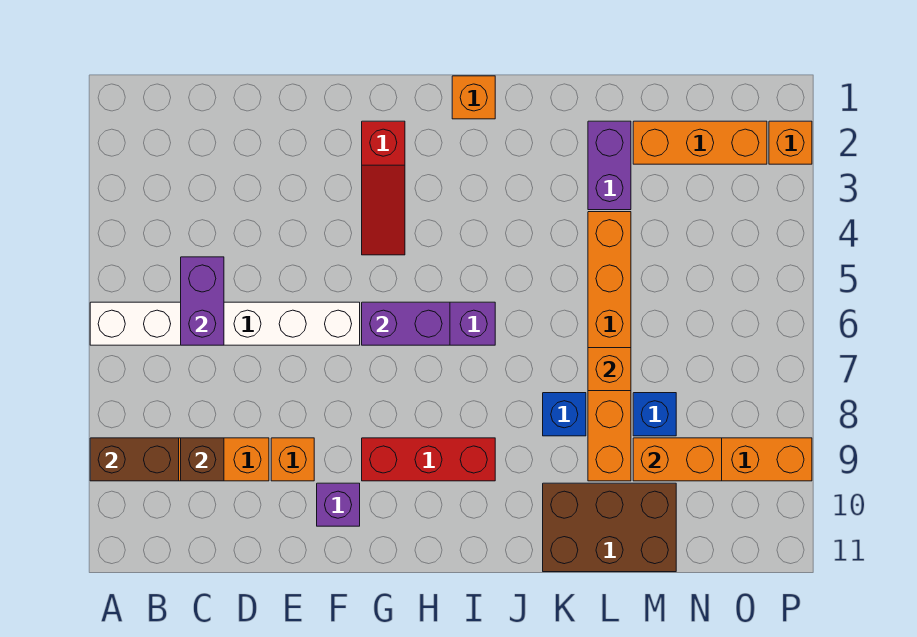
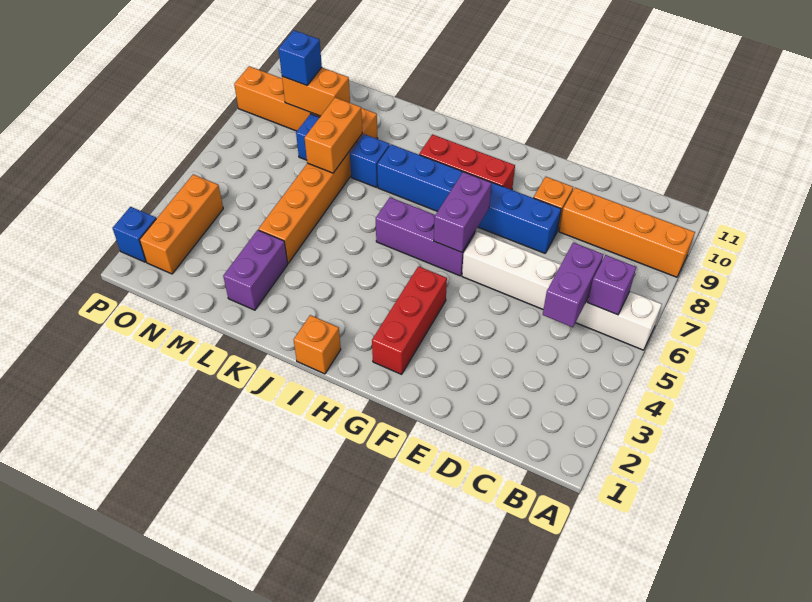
brown 1x2 brick [90,438,179,481] -> none
brown 1x1 brick [181,438,224,481] -> none
none -> blue 1x6 brick [377,144,561,253]
purple 1x1 brick [317,483,360,526] -> purple 1x1 brick moved to [588,255,636,315]
red 1x3 slope [362,121,405,255] -> red 1x3 brick [372,266,447,374]
purple 1x2 brick [362,302,450,345] -> purple 1x2 brick turned to [434,172,491,252]
brown 2x3 brick [543,483,676,572] -> none
orange 1x1 brick [588,348,631,391] -> orange 1x2 brick [305,98,362,173]
orange 1x3 brick [633,121,767,164] -> orange 1x3 brick turned to [140,174,223,274]
none -> blue 1x1 brick [279,30,322,85]
orange 1x1 brick [769,121,812,164] -> blue 1x1 brick [113,207,156,262]

